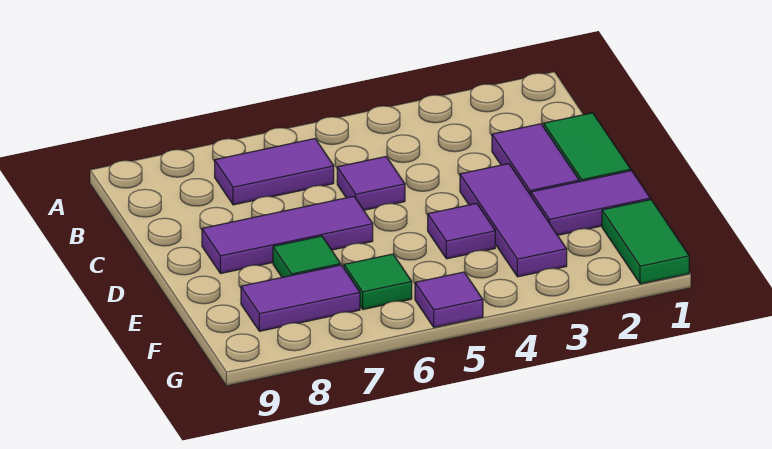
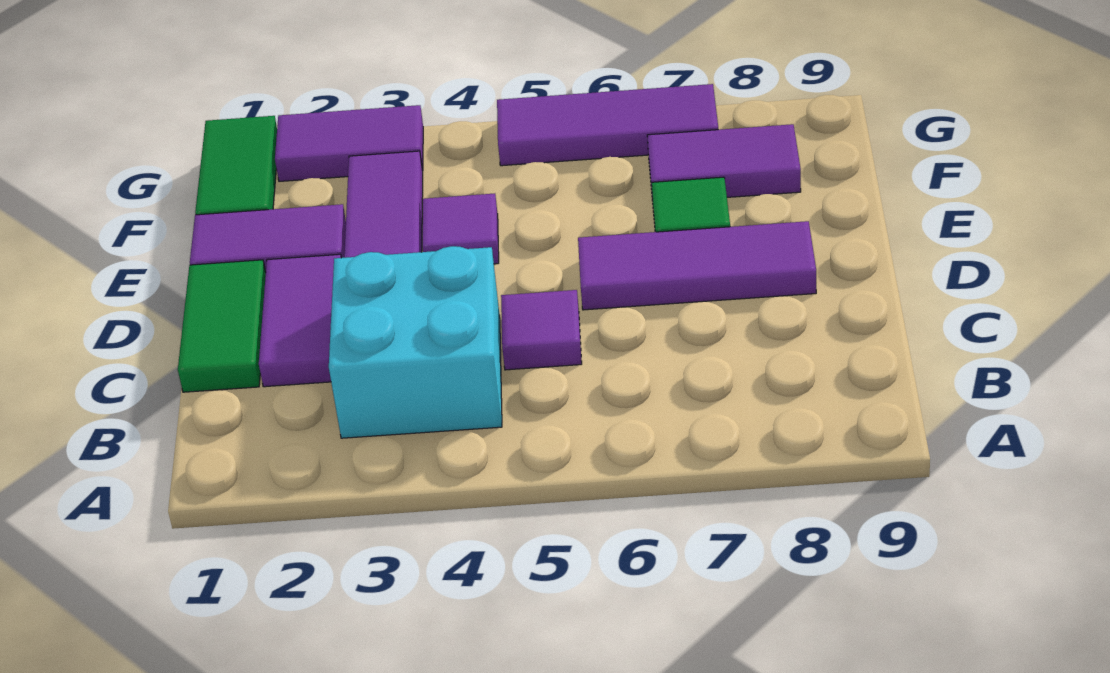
none -> cyan 2x2 brick [329,246,502,438]
purple 1x2 tile [215,139,334,205] -> purple 1x2 tile moved to [275,105,423,181]
green 1x1 tile [344,254,412,309] -> none
purple 1x1 tile [415,272,483,327] -> purple 1x3 tile [497,84,718,166]

